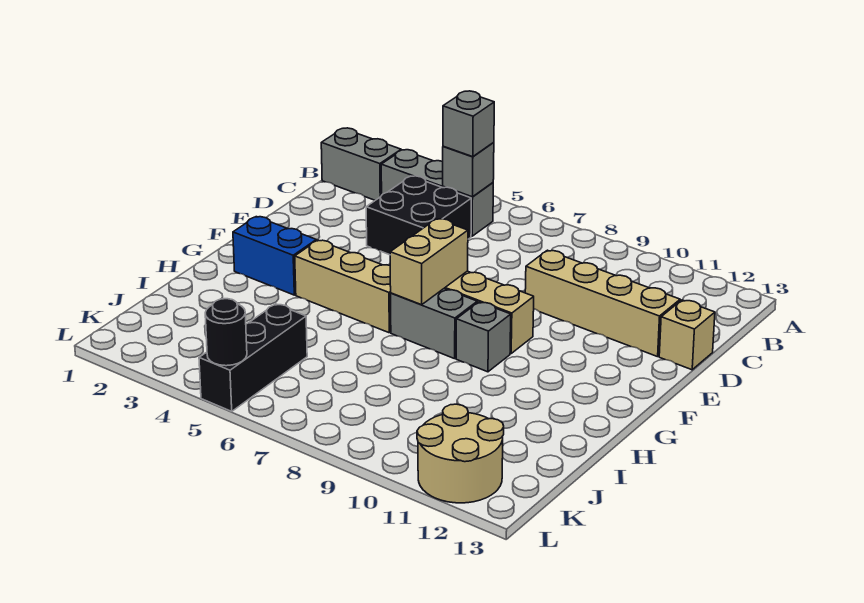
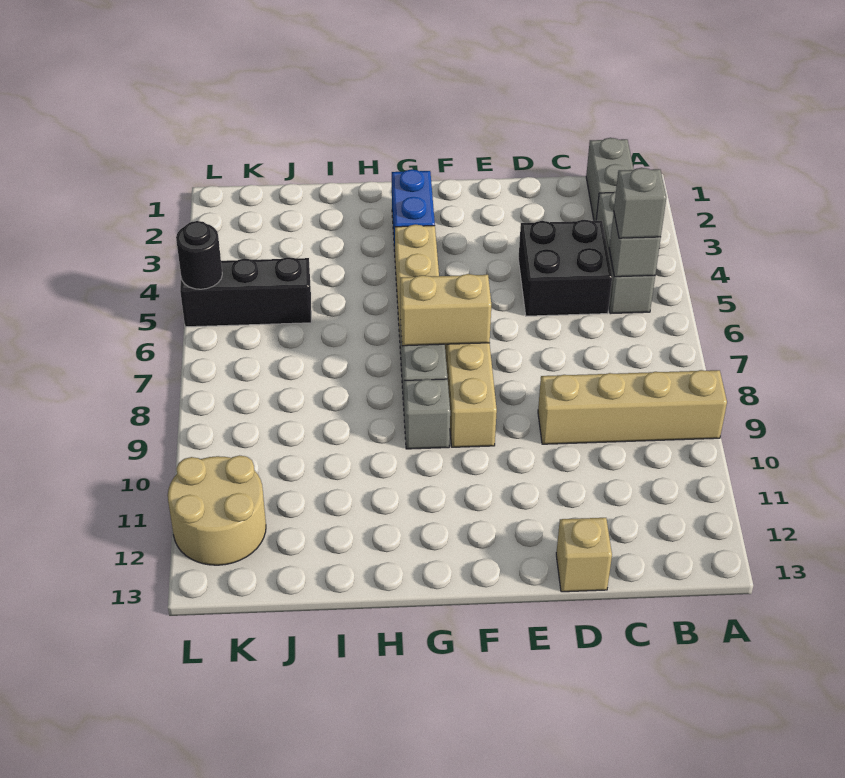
tan 1x4 brick [525,250,680,357] -> tan 1x4 brick turned to [538,370,727,444]

